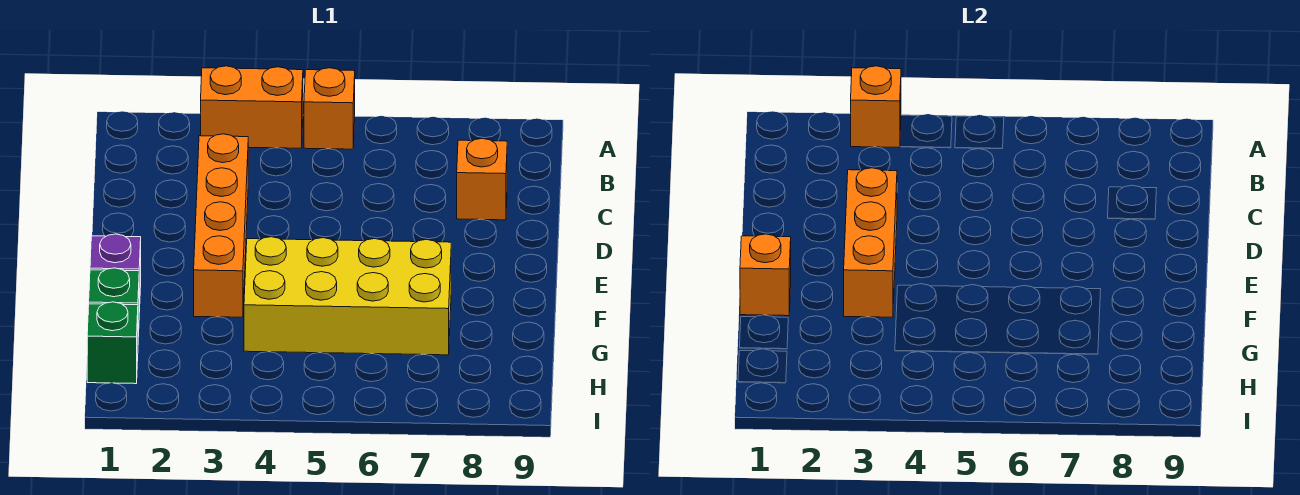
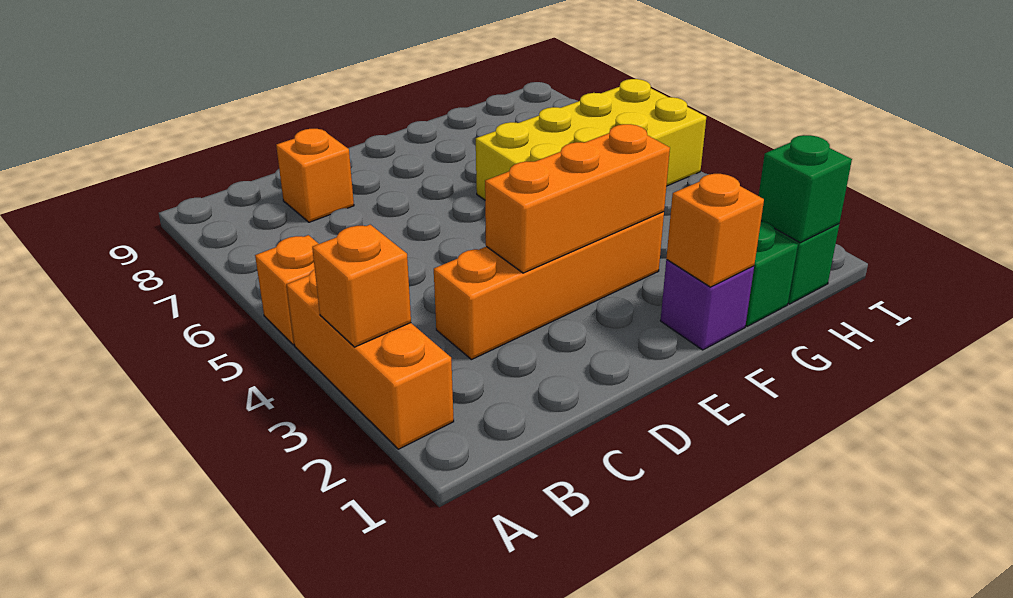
orange 1x2 brick [201,66,303,148] -> orange 1x3 brick [287,269,454,449]
yellow 2x4 brick [244,237,451,355] -> yellow 2x4 brick turned to [476,79,706,200]
none -> green 1x1 brick [759,135,852,243]

